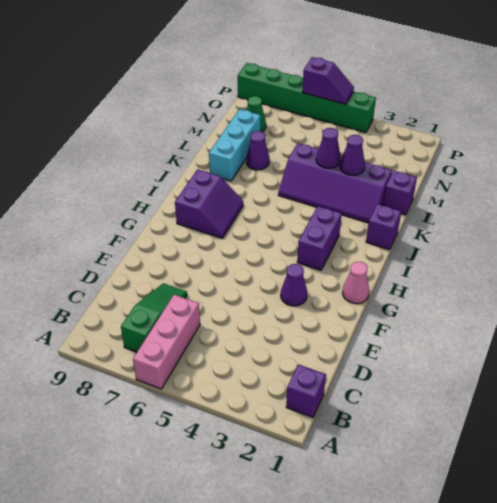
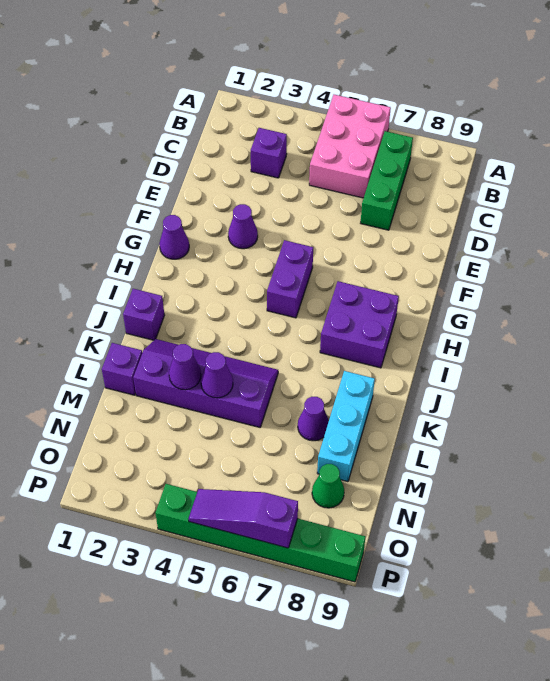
pink 1x3 brick [133,295,200,389] -> pink 2x3 brick [309,95,391,198]
purple 1x1 brick [286,365,326,417] -> purple 1x1 brick moved to [251,128,287,178]
green 1x3 slope [121,283,187,352] -> green 1x3 brick [361,131,413,230]
pink 1x1 cone [342,262,369,304] -> purple 1x1 cone [159,215,189,259]
purple 1x2 brick [297,206,342,270] -> purple 1x2 brick moved to [267,240,313,318]
purple 2x2 slope [175,169,243,238] -> purple 2x2 brick [320,281,399,368]
purple 1x2 slope [302,57,354,104] -> purple 1x3 slope [188,489,298,548]

